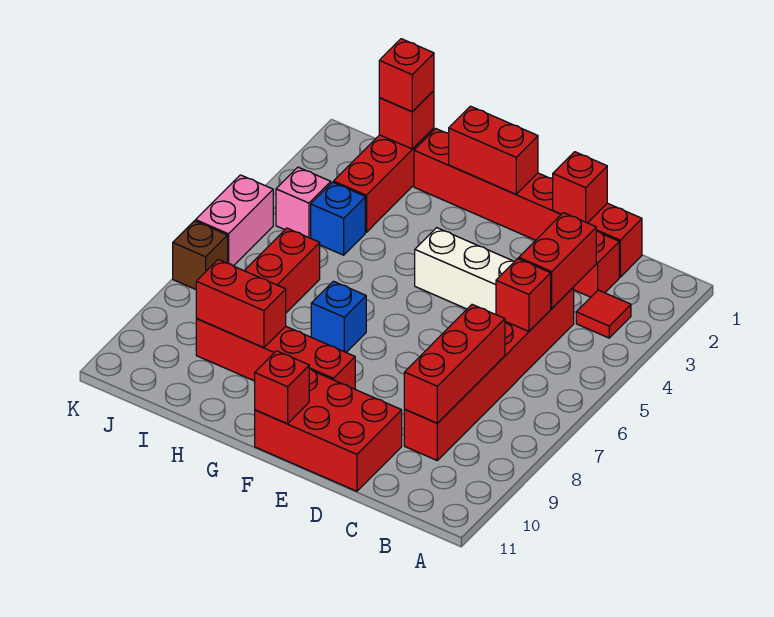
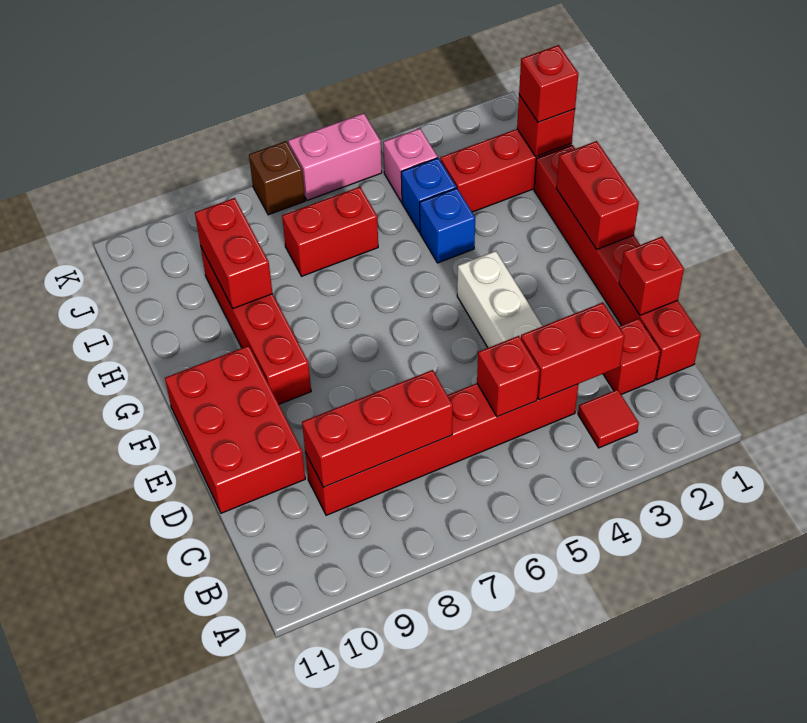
red 1x1 brick [255,351,309,424] -> none
blue 1x1 brick [311,281,366,352] -> blue 1x1 brick moved to [420,188,475,263]

